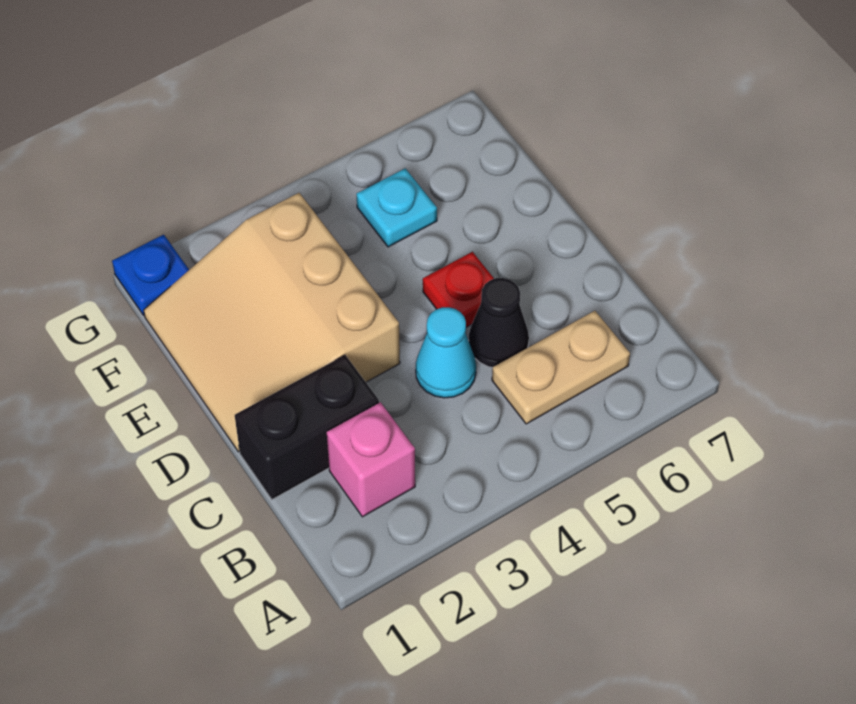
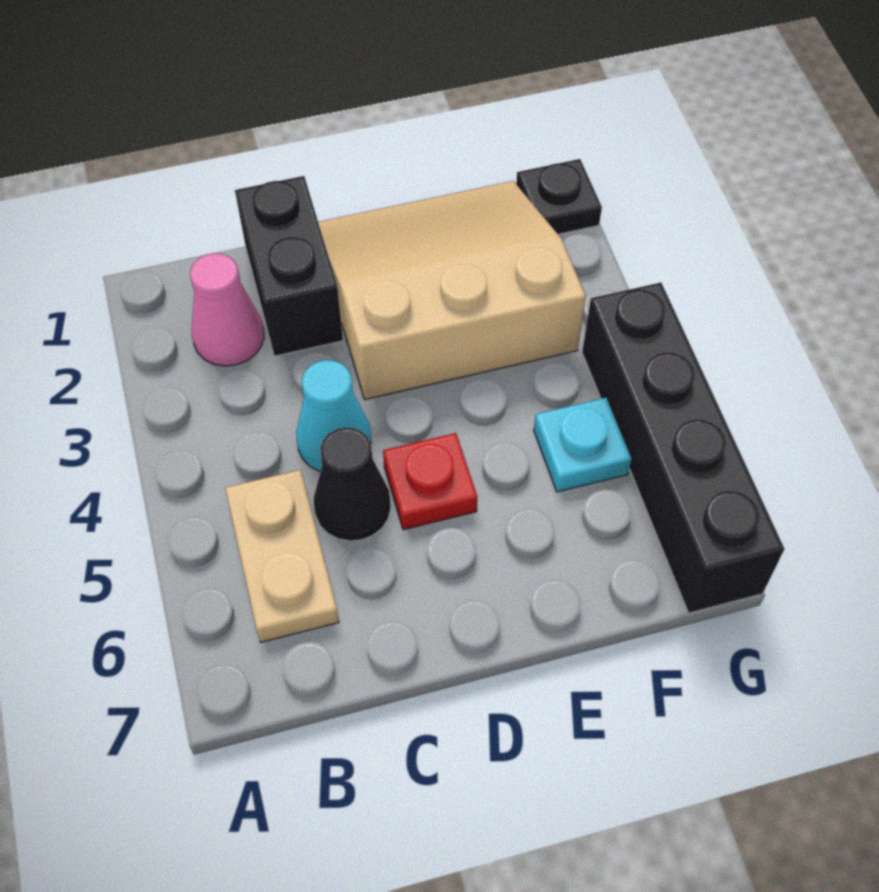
pink 1x1 brick [327,402,415,517] -> pink 1x1 cone [190,253,264,366]
blue 1x1 plate [112,235,189,315] -> black 1x1 plate [516,159,602,234]
none -> black 1x4 brick [582,283,784,613]

